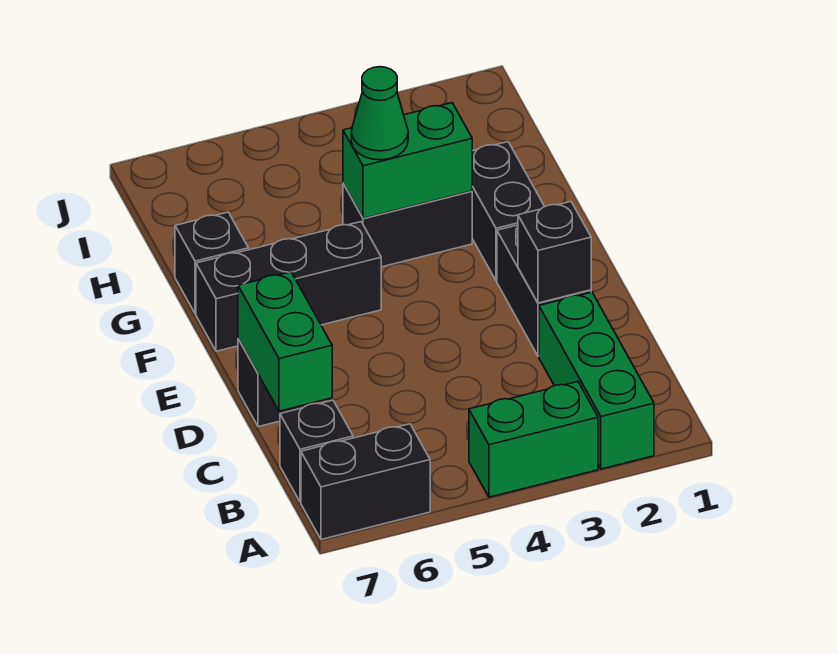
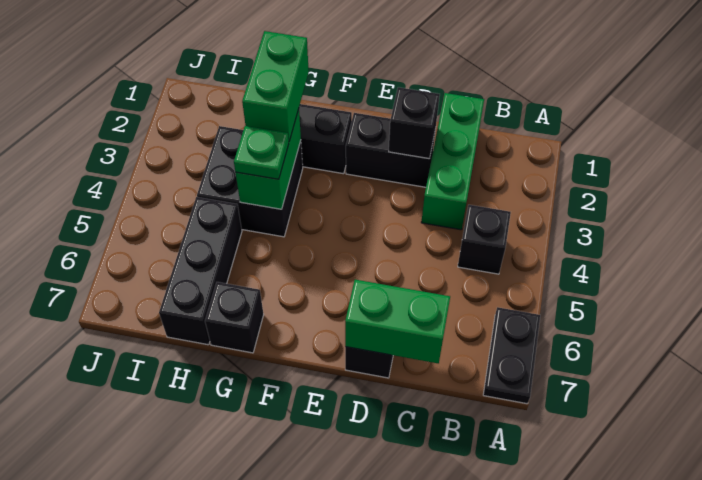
green 1x3 brick [539,292,654,469] -> green 1x3 brick turned to [421,93,484,230]
green 1x2 brick [469,382,598,497] -> green 1x2 brick moved to [242,31,309,141]
black 1x2 brick [301,424,430,540] -> black 1x2 plate [483,307,540,404]
black 1x1 brick [280,400,353,502] -> black 1x1 brick moved to [458,205,511,274]
black 1x3 brick [196,222,381,351] -> black 1x3 brick moved to [159,197,242,345]
black 1x2 brick [343,184,472,267] -> black 2x2 brick [197,126,303,237]
green 1x1 cone [351,67,408,160] -> green 1x1 plate [234,126,289,179]

